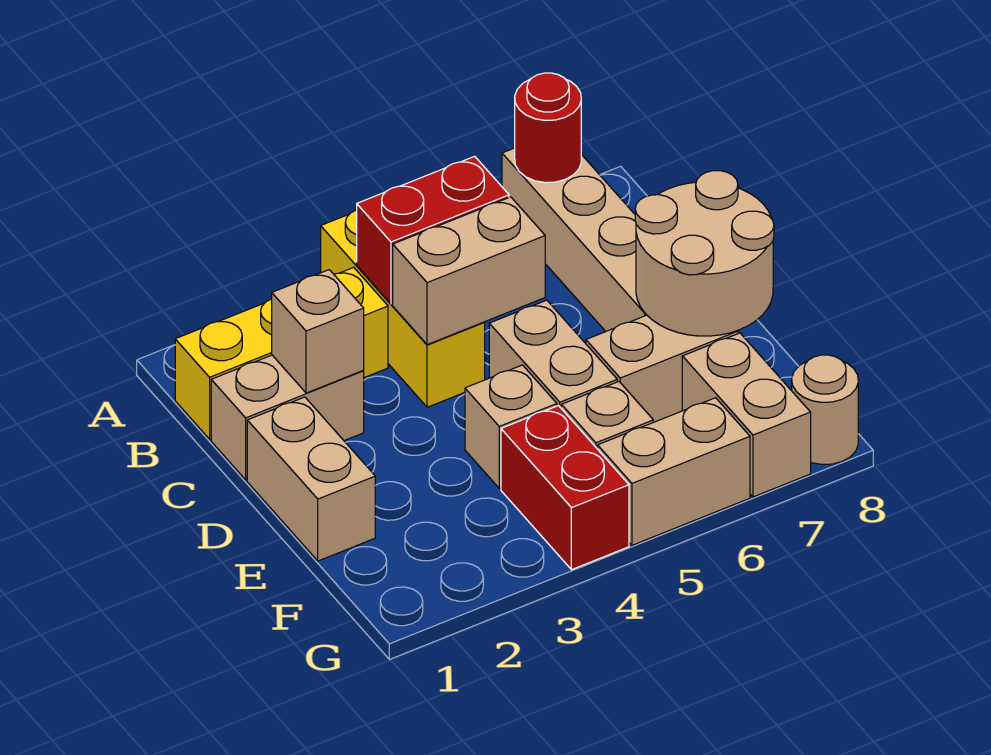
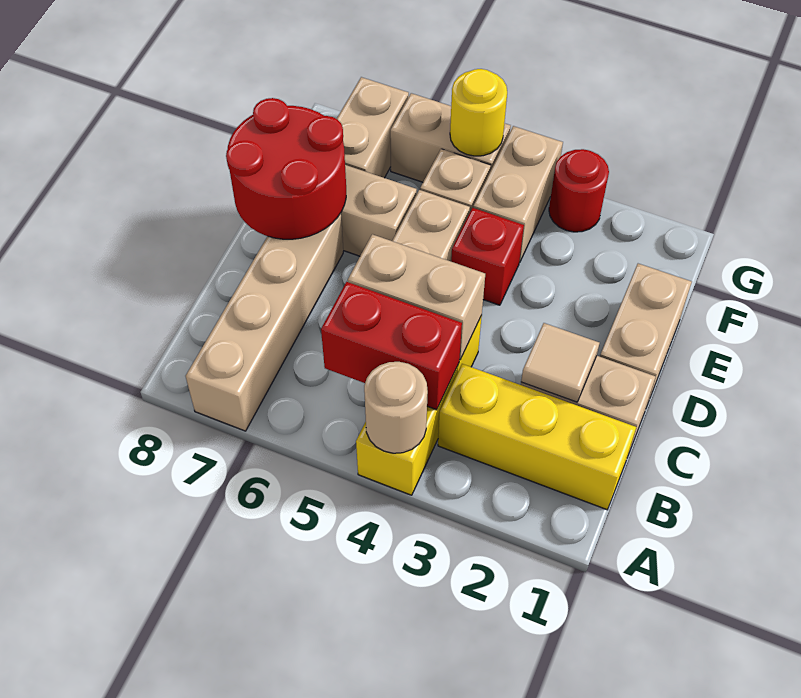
red 1x1 round brick [515,73,581,183] -> red 1x1 round brick moved to [549,149,609,232]
tan 1x1 brick [272,270,364,393] -> tan 1x1 tile [521,323,599,402]
tan 2x2 round brick [635,171,774,336] -> red 2x2 round brick [226,98,346,239]
tan 1x1 brick [465,365,557,488] -> red 1x1 brick [451,208,524,305]
red 1x2 brick [501,406,629,570] -> tan 1x2 brick [473,126,563,262]
none -> yellow 1x1 round brick [450,69,507,156]
tan 1x1 round brick [792,355,858,465] -> tan 1x1 round brick moved to [364,362,428,453]

